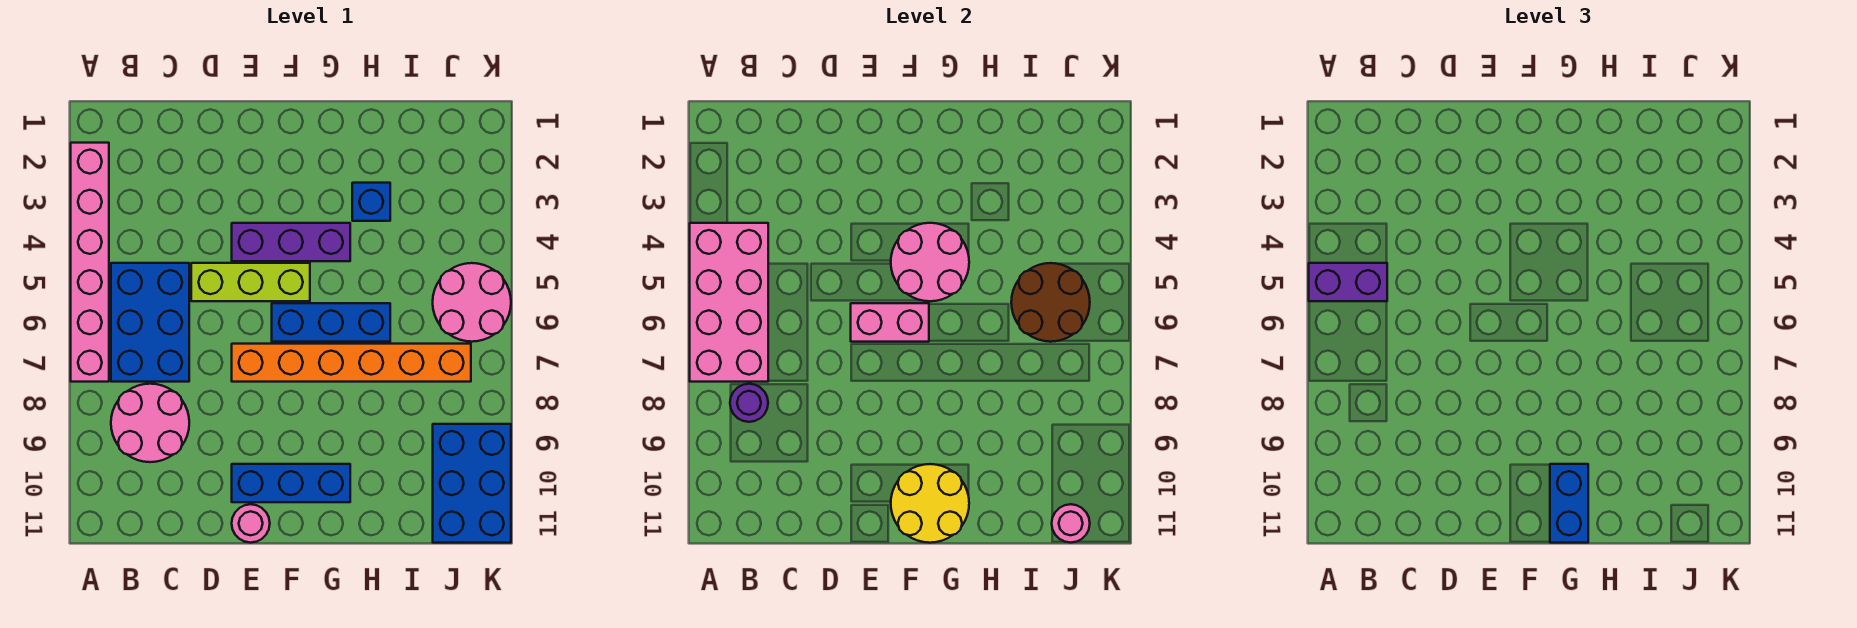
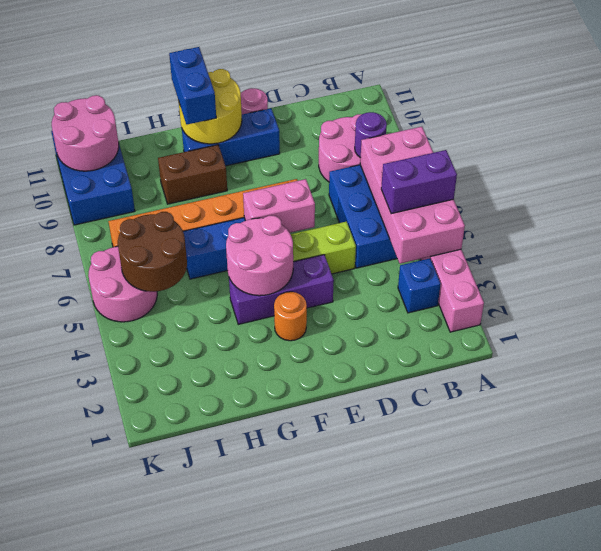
none -> orange 1x1 round brick [274,292,307,341]
none -> brown 1x2 brick [158,145,227,204]
blue 1x1 brick [352,183,390,221] -> blue 1x1 brick moved to [398,258,441,313]
pink 1x1 round brick [1052,504,1090,543] -> pink 2x2 round brick [52,95,119,171]

